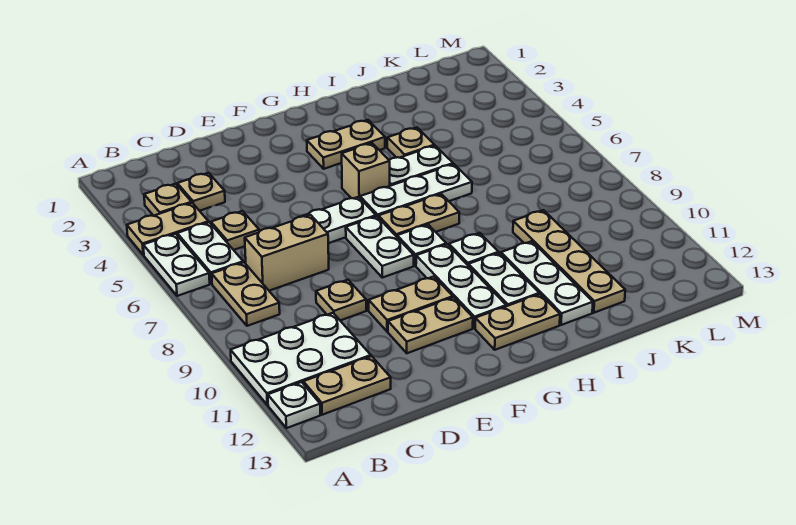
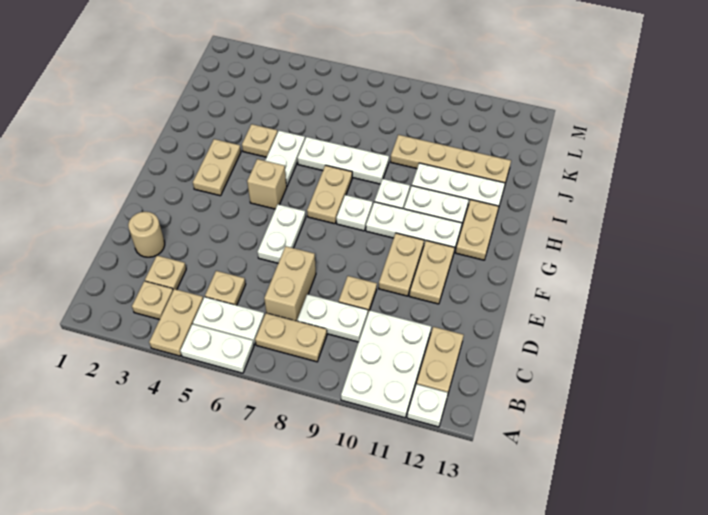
none -> tan 1x1 round brick [128,212,165,257]
white 1x2 plate [346,216,414,278] -> white 1x2 plate moved to [297,294,368,342]
white 1x3 plate [360,164,472,217] -> white 1x3 plate turned to [297,137,389,184]

